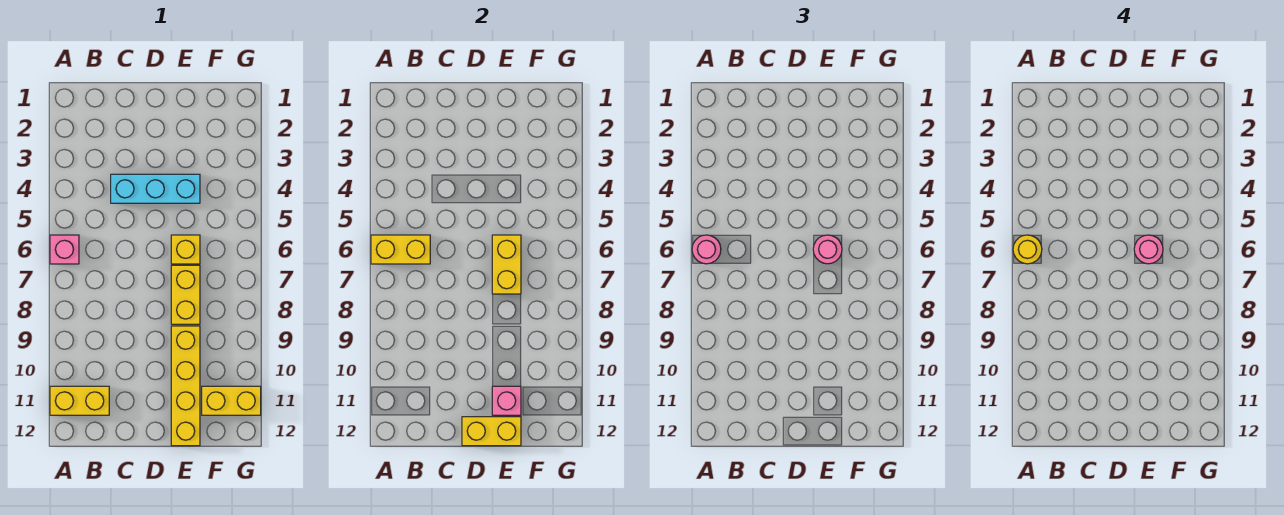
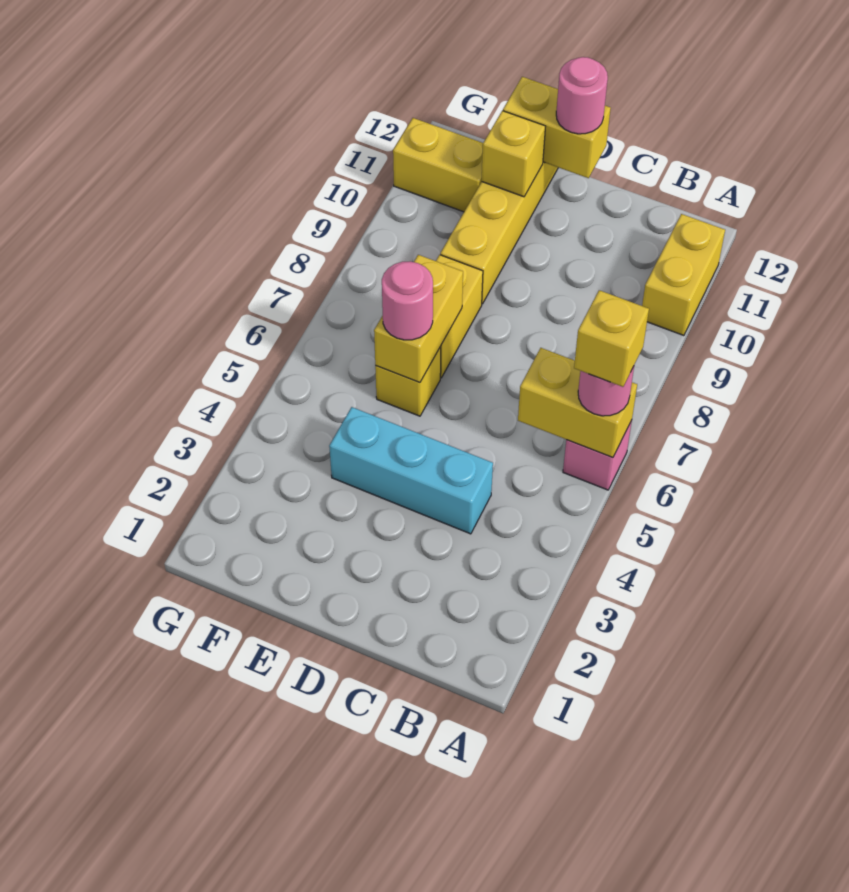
yellow 1x1 round brick [1013,235,1042,264] -> yellow 1x1 brick [574,290,649,387]
yellow 1x2 brick [50,386,109,415] -> yellow 1x2 brick turned to [642,214,725,336]
pink 1x1 round brick [1134,235,1163,264] -> pink 1x1 round brick moved to [556,57,608,134]
pink 1x1 brick [492,386,521,415] -> yellow 1x1 brick [482,111,546,197]

